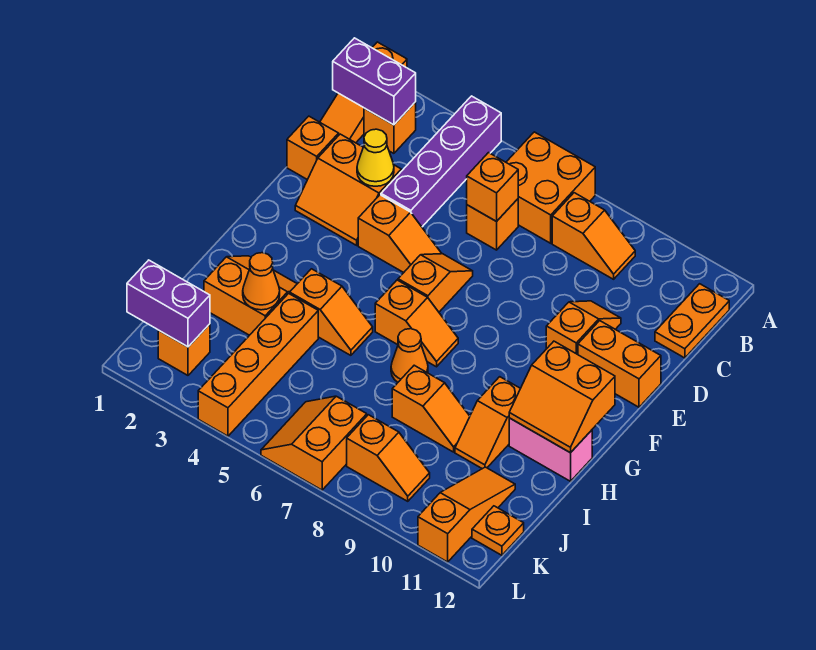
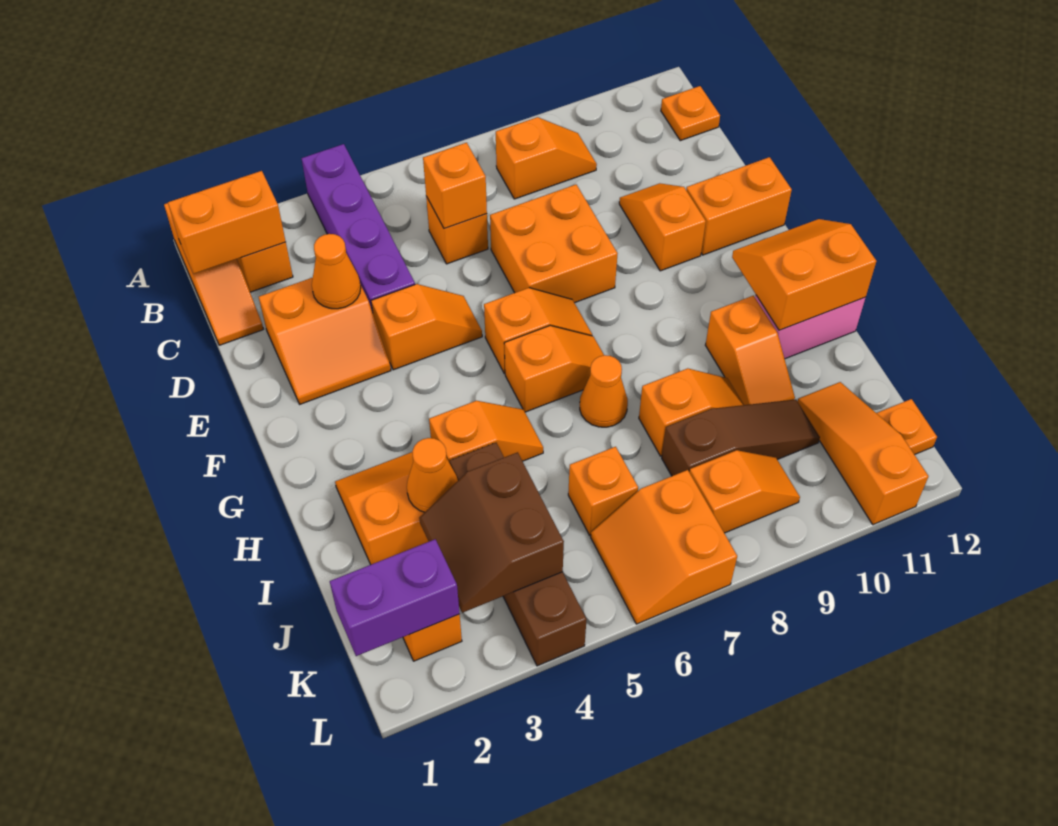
orange 2x2 brick [506,132,595,243] -> orange 2x2 brick moved to [490,185,618,303]
purple 1x2 brick [333,38,416,125] -> orange 1x2 brick [168,171,286,274]
orange 1x2 plate [655,284,729,358] -> orange 1x1 plate [661,86,720,141]
orange 1x1 brick [287,116,339,180] -> orange 1x1 brick moved to [568,447,638,535]
yellow 1x1 cone [357,129,394,186] -> orange 1x1 cone [312,234,361,309]
orange 1x2 slope [398,254,473,312] -> orange 1x2 slope turned to [484,288,592,374]
orange 2x2 slope [509,341,615,453] -> orange 2x2 slope turned to [732,219,876,330]
orange 1x4 brick [198,293,318,436] -> brown 1x4 brick [450,443,587,666]
none -> brown 2x2 slope [419,452,564,613]
none -> brown 1x3 slope [662,399,820,476]

